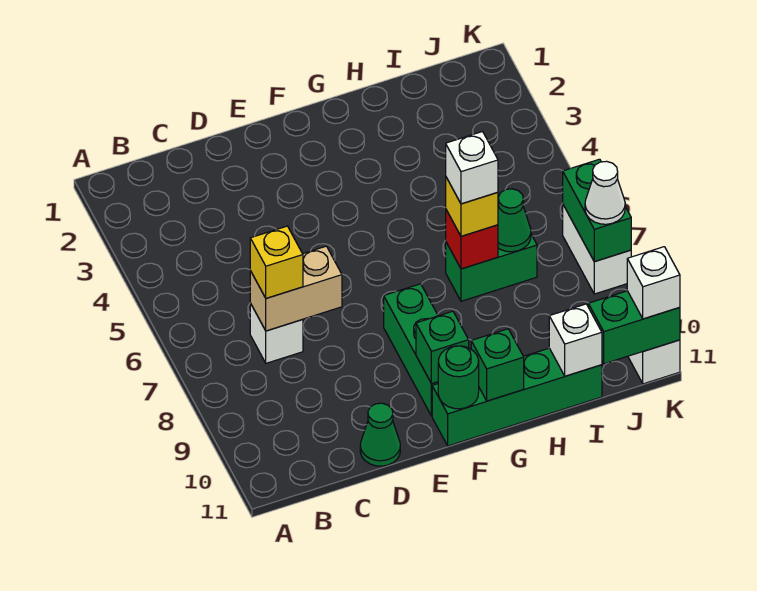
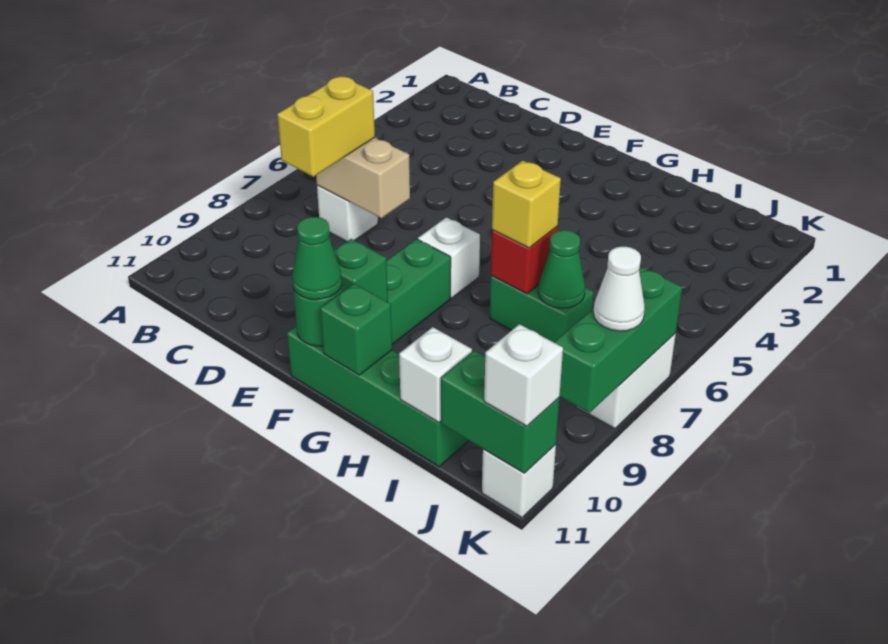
yellow 1x1 brick [250,226,303,298] -> yellow 1x2 brick [277,76,375,177]
green 1x1 cone [360,403,400,466] -> green 1x1 cone moved to [292,217,342,300]
white 1x1 brick [446,132,498,204] -> white 1x1 brick moved to [418,217,480,298]
green 1x2 brick [563,159,631,262] -> green 1x3 brick [554,267,682,413]

